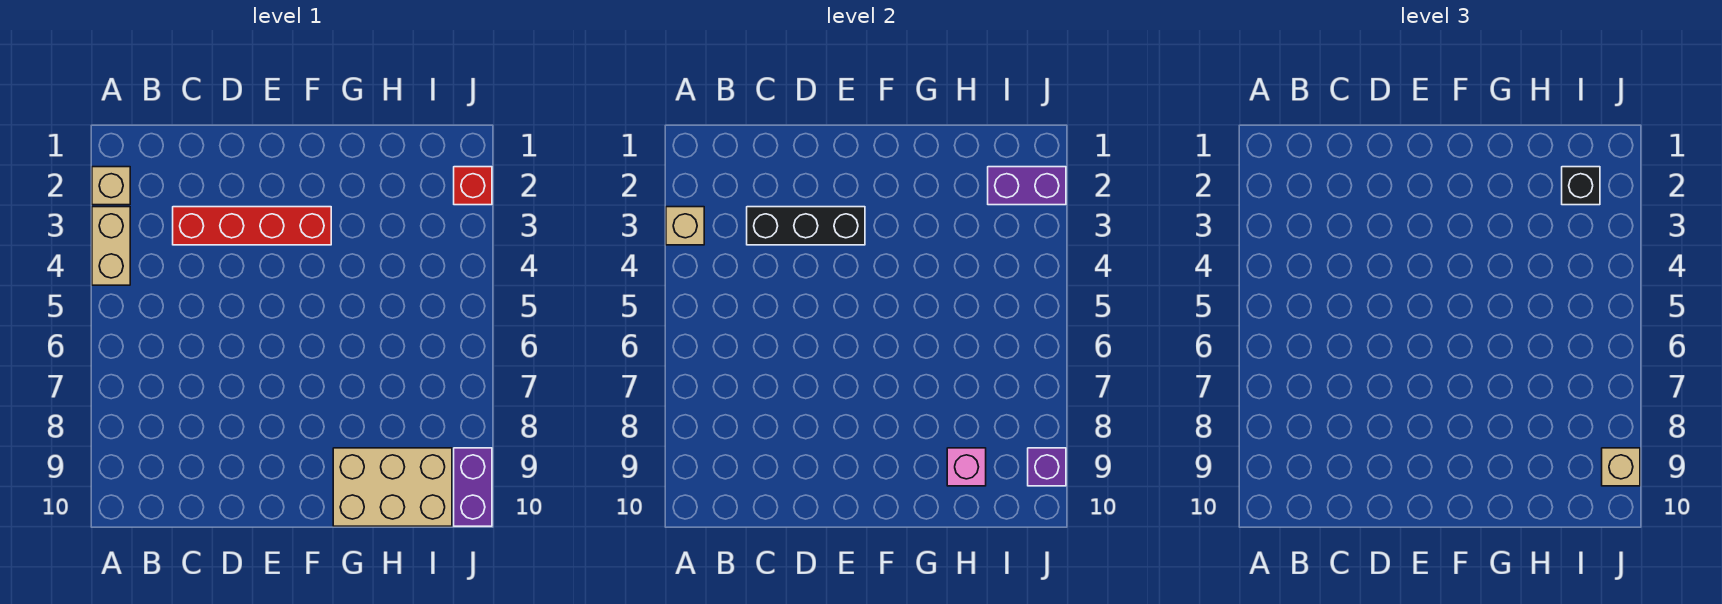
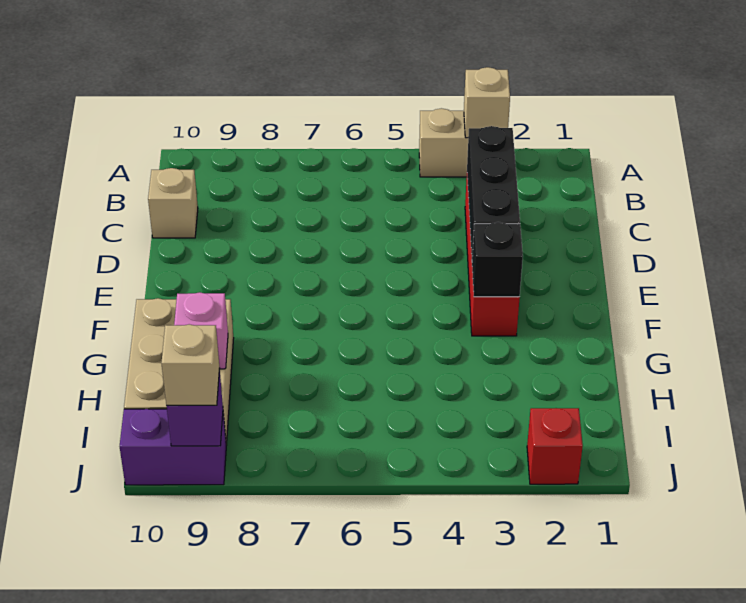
tan 1x1 brick [92,167,130,205] -> tan 1x1 brick moved to [148,168,198,238]
purple 1x2 brick [988,167,1066,205] -> none
black 1x1 brick [1562,167,1600,205] -> black 1x1 brick moved to [472,222,523,297]

